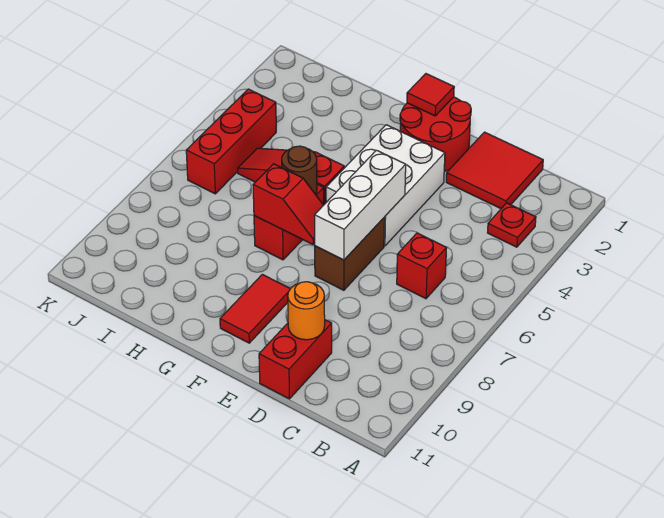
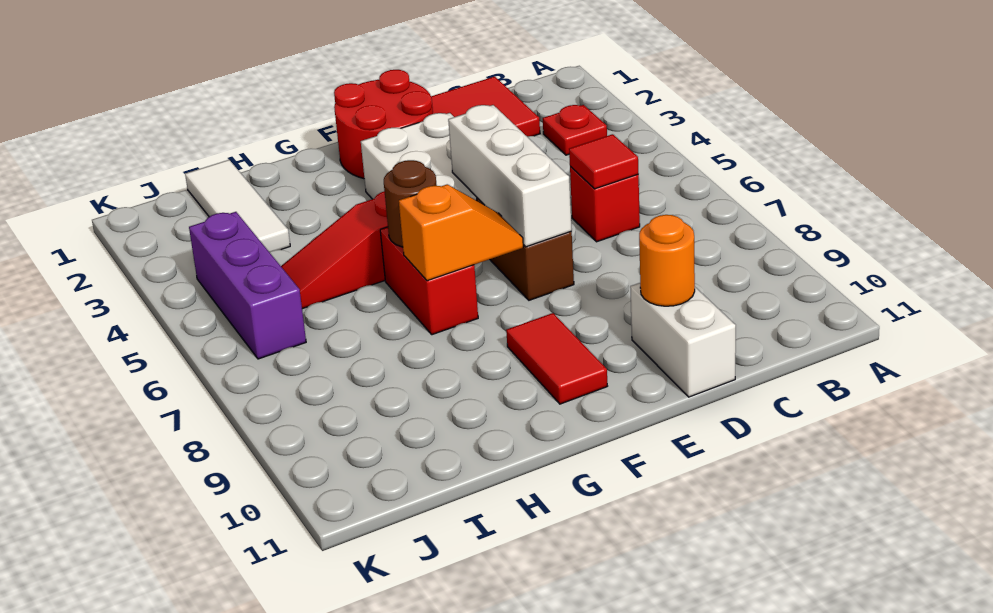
red 1x2 brick [259,320,332,399] -> white 1x2 brick [630,283,736,397]
red 1x1 tile [407,74,454,116] -> red 1x1 tile moved to [569,134,639,189]
red 1x2 slope [253,164,323,244] -> orange 1x2 slope [399,184,523,281]
none -> white 1x3 tile [185,160,290,252]
red 1x3 brick [186,89,276,194] -> purple 1x3 brick [189,212,306,359]

